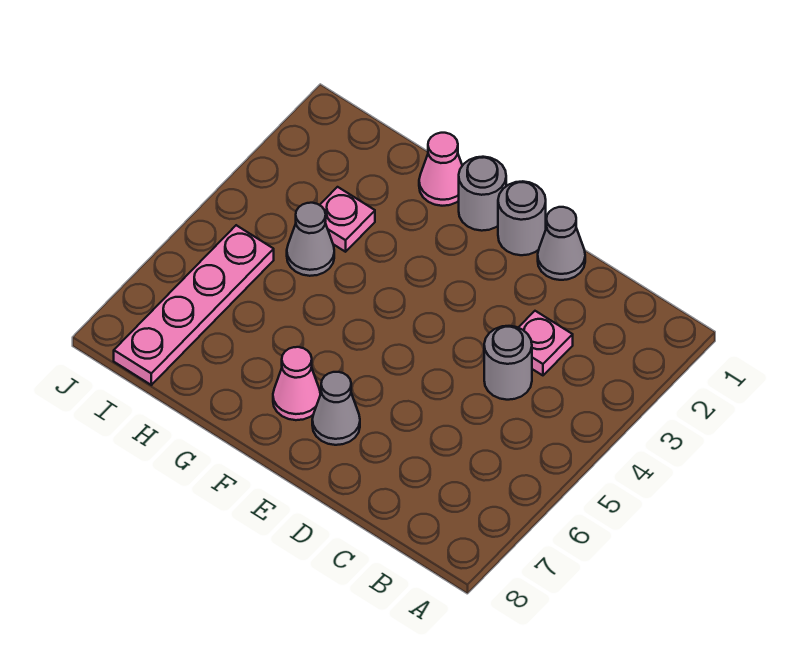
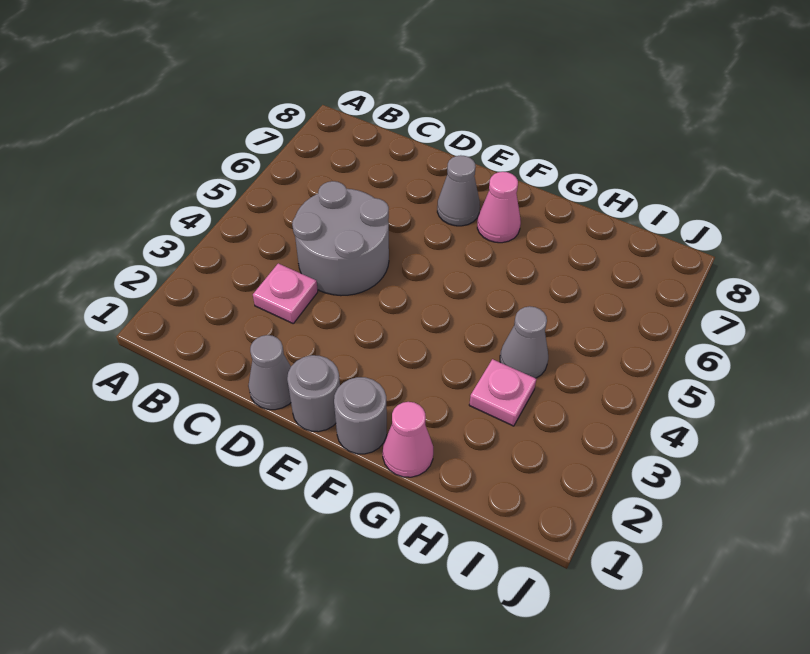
grey 1x1 round brick [484,326,532,400] -> grey 2x2 round brick [292,181,389,296]
pink 1x4 plate [114,225,274,385] -> none

